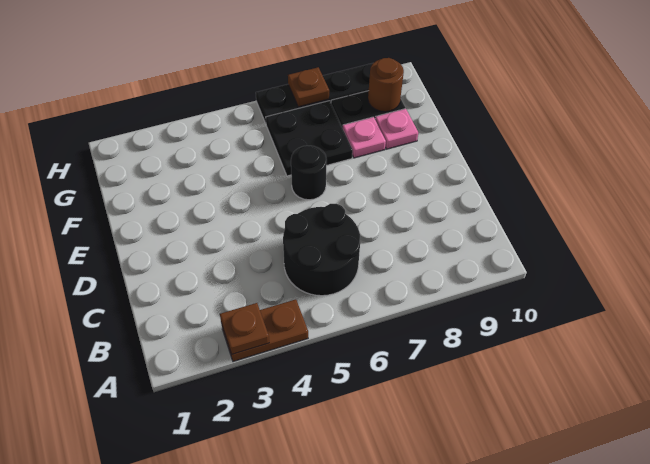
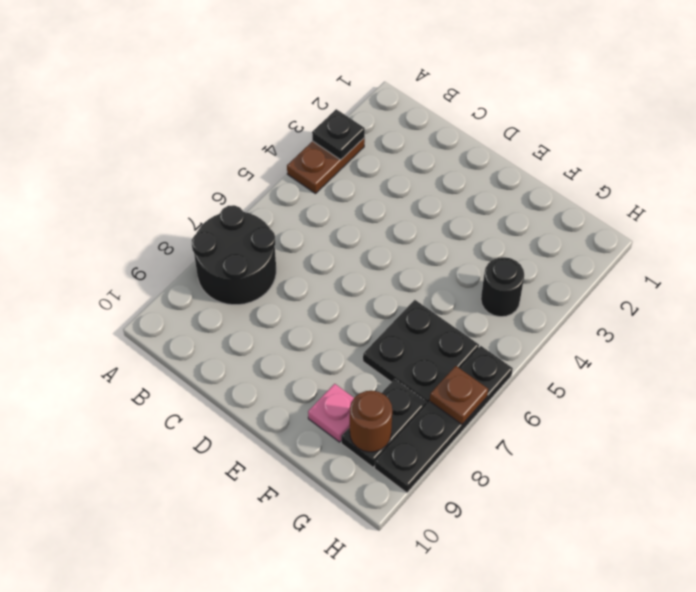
brown 1x1 plate [220,303,269,354] -> black 1x1 plate [312,109,365,160]
black 2x2 round brick [283,204,360,296] -> black 2x2 round brick moved to [192,205,276,305]
black 1x1 round brick [291,146,327,200] -> black 1x1 round brick moved to [481,257,524,317]
pink 1x1 plate [343,117,386,158] -> none

